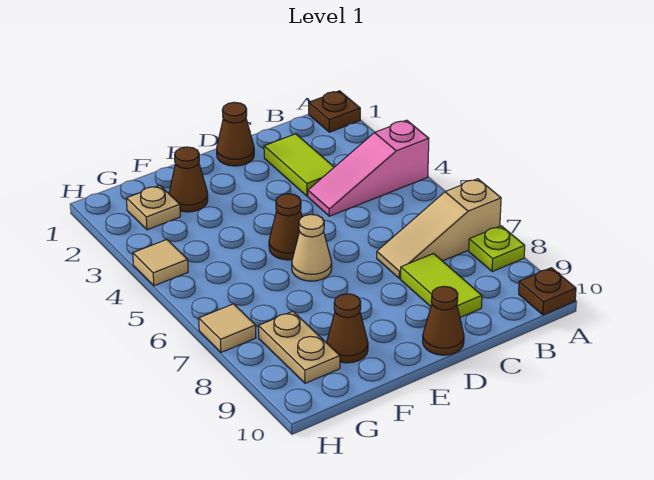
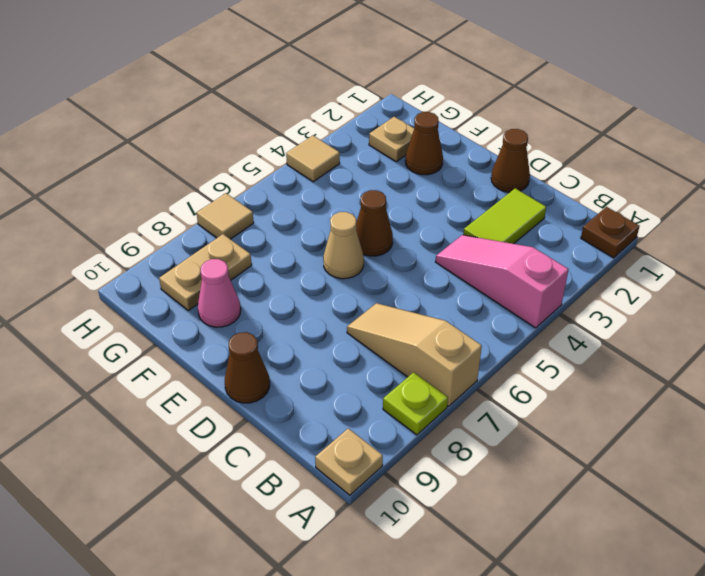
brown 1x1 plate [519,268,576,315] -> tan 1x1 plate [315,428,383,495]
lime 1x2 tile [401,254,482,317] -> none
brown 1x1 cone [327,294,368,363] -> pink 1x1 cone [198,259,241,327]

